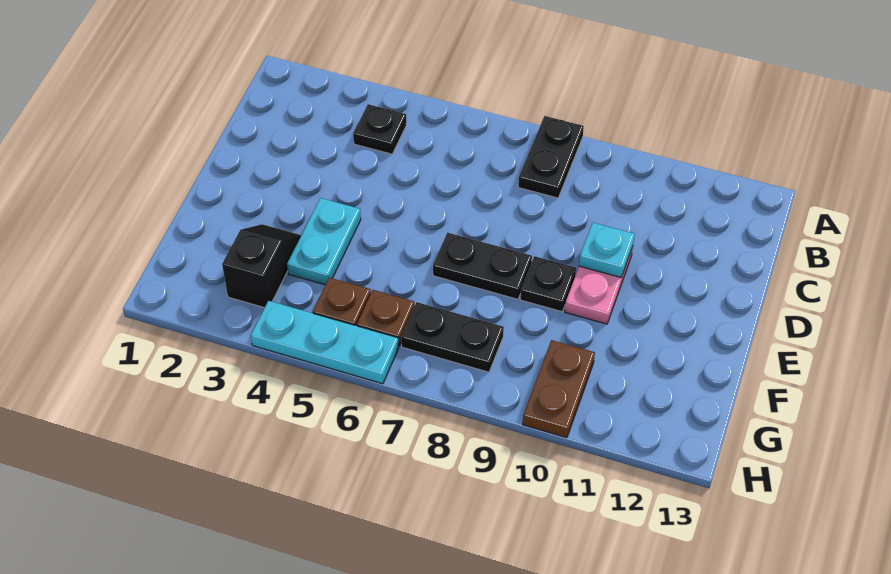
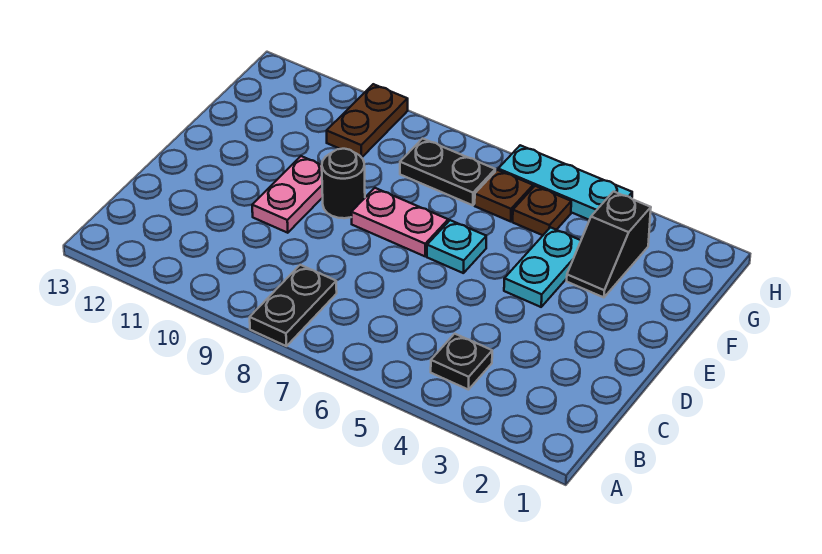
cyan 1x1 plate [579,223,635,277] -> cyan 1x1 plate moved to [427,220,486,273]
black 1x2 plate [433,233,532,299] -> pink 1x2 plate [351,188,448,256]
black 1x1 plate [520,256,576,312] -> black 1x1 round brick [322,149,365,218]

